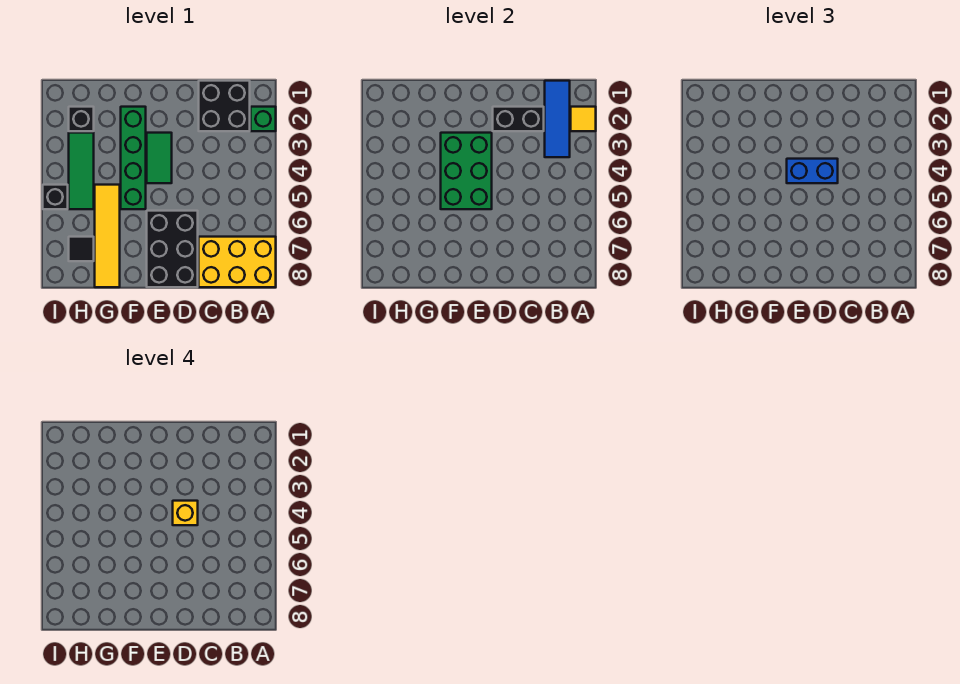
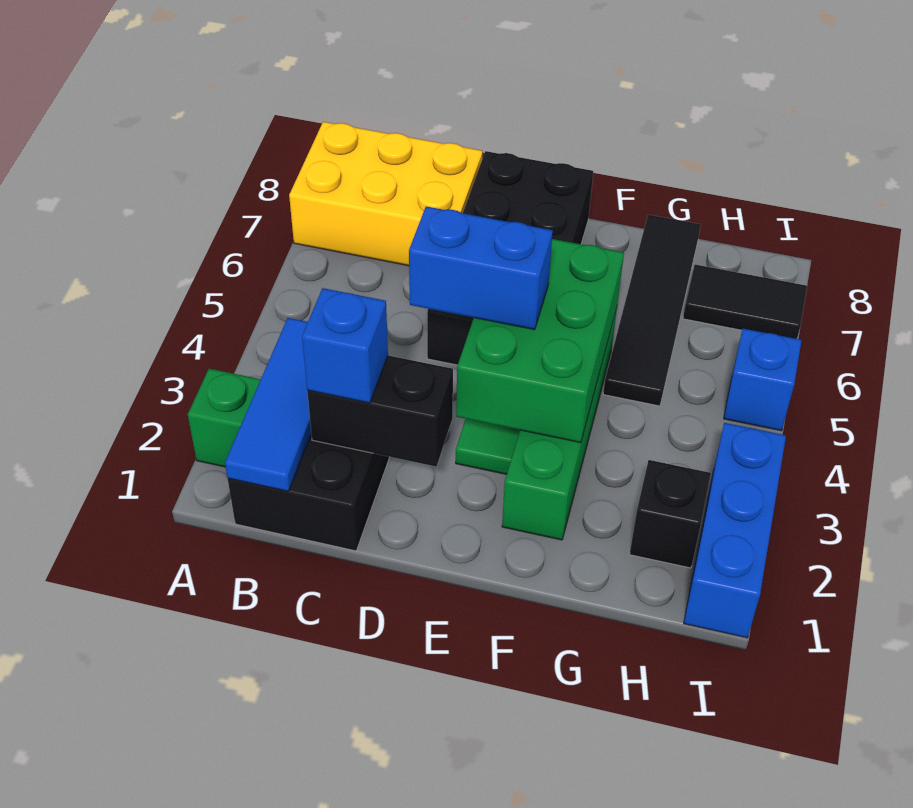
yellow 1x1 tile [571,107,596,131] -> none
none -> blue 1x1 brick [302,288,388,403]
yellow 1x1 brick [173,501,198,525] -> none
black 2x3 brick [147,211,198,287] -> black 2x4 brick [427,151,593,365]
yellow 1x4 tile [95,185,120,287] -> black 1x4 tile [603,215,701,406]
green 1x3 tile [69,133,94,209] -> none
black 1x1 tile [69,237,94,261] -> black 1x2 tile [683,265,807,339]
none -> blue 1x3 brick [684,423,786,638]
black 1x1 brick [43,185,68,209] -> blue 1x1 brick [724,329,802,431]

